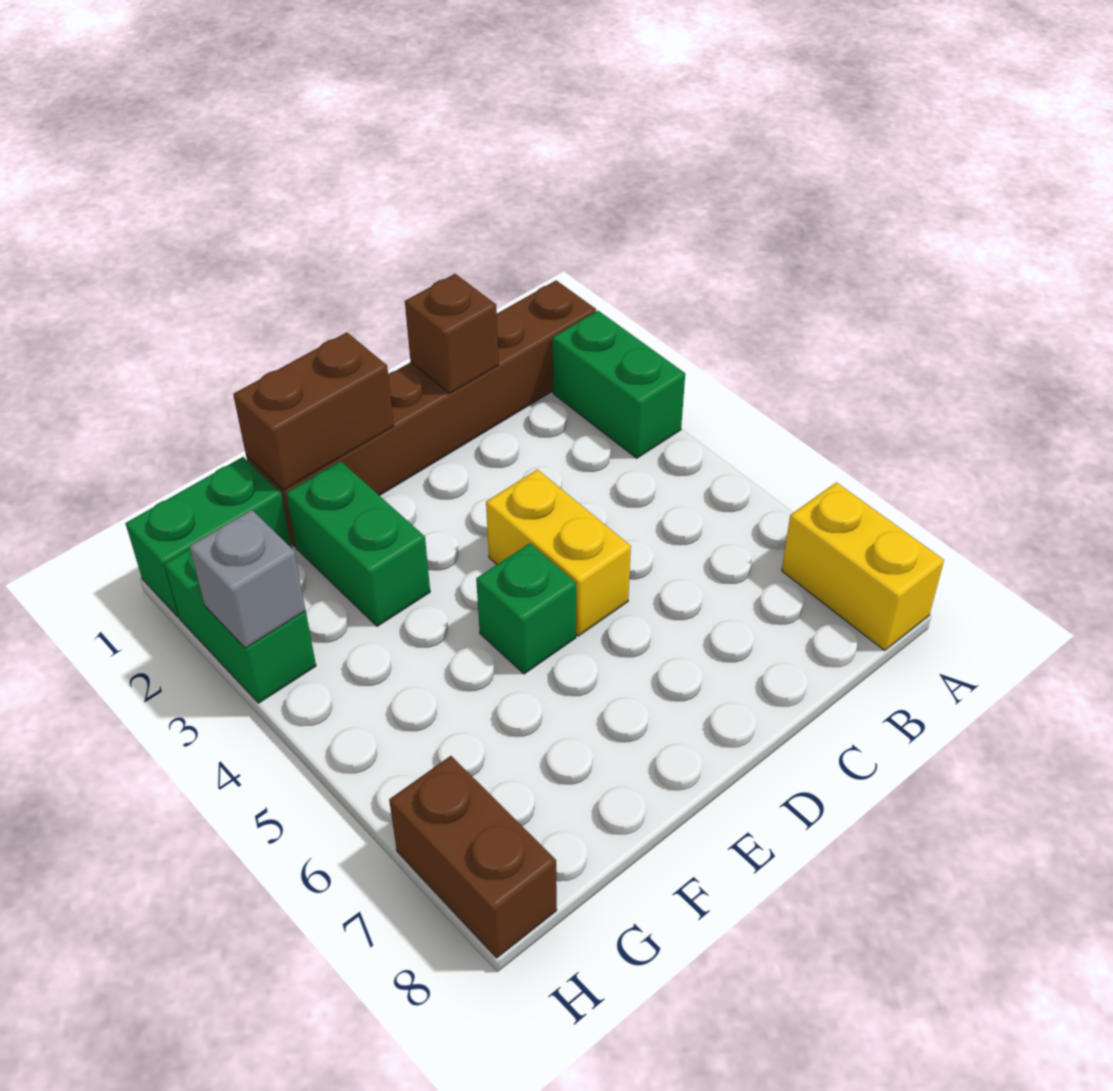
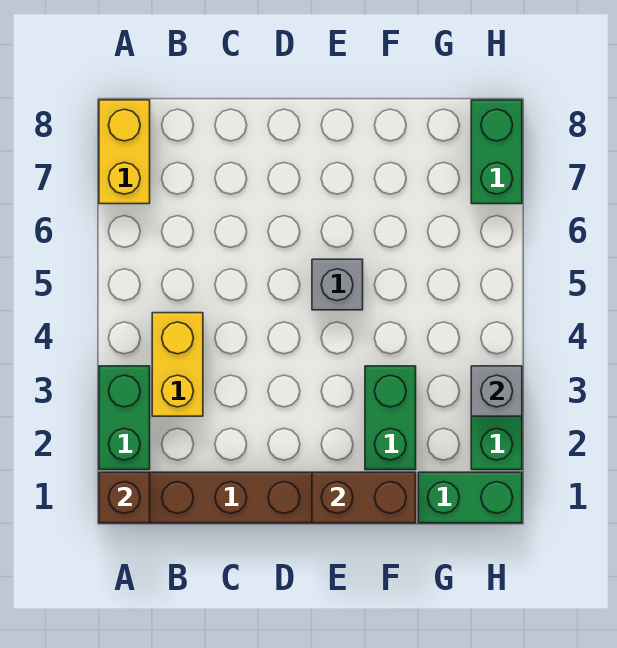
brown 1x1 brick [405,274,499,393] -> brown 1x1 brick moved to [99,472,150,523]
yellow 1x2 brick [486,469,631,636] -> yellow 1x2 brick moved to [152,313,203,416]
green 1x1 brick [476,543,576,674] -> grey 1x1 brick [312,259,363,310]
brown 1x2 brick [389,756,557,958] -> green 1x2 brick [471,100,522,204]

